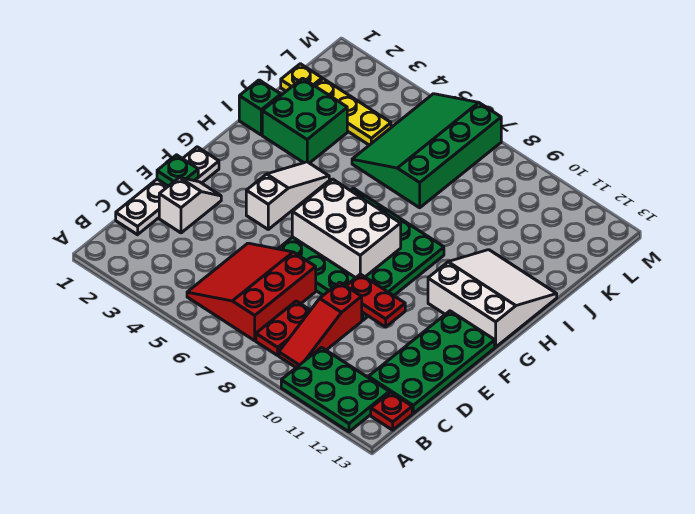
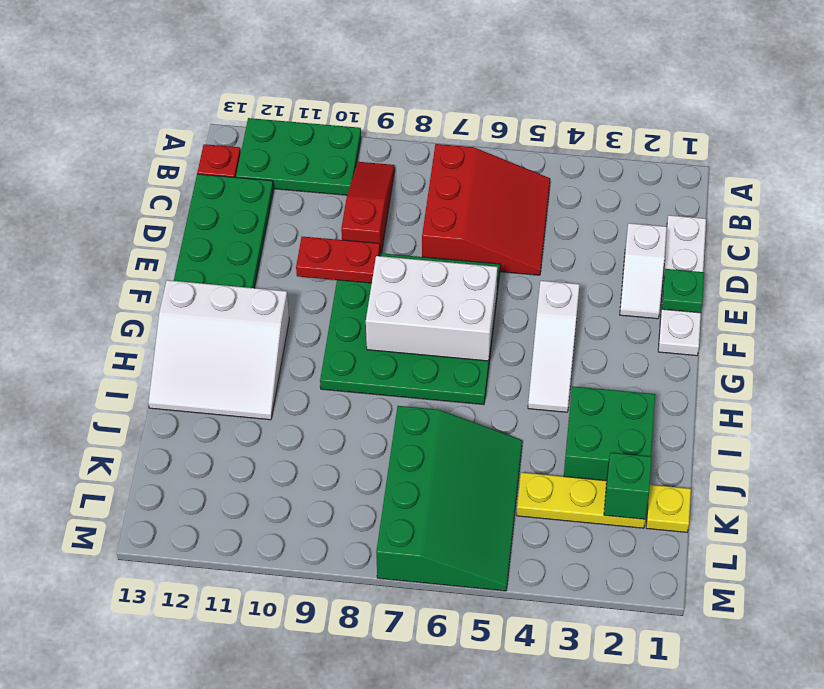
red 1x2 plate [256,301,310,355] -> none
green 1x1 brick [239,80,281,135] -> green 1x1 brick moved to [604,453,652,519]

